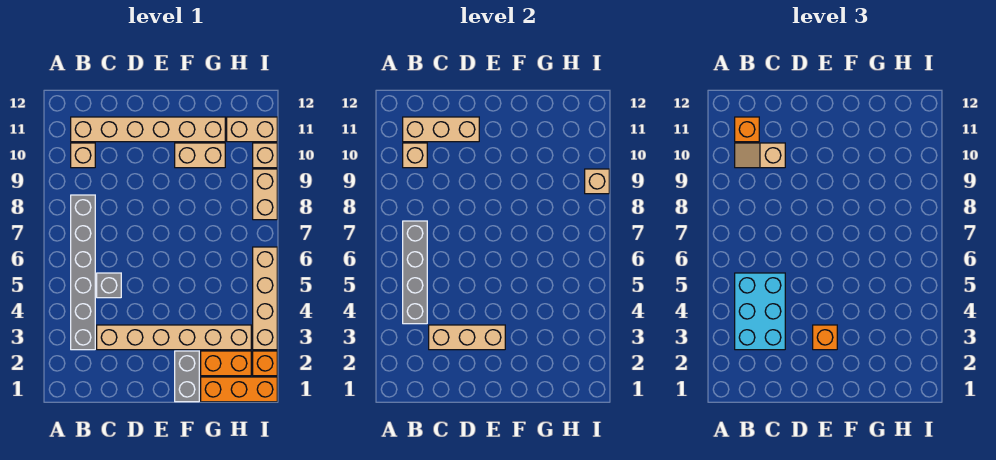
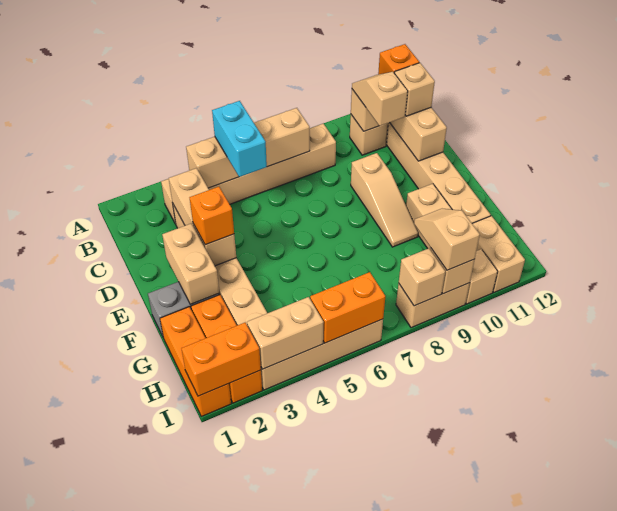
grey 1x6 brick [71,195,95,350] -> tan 1x6 brick [161,123,336,224]
cyan 2x3 brick [735,273,785,350] -> cyan 1x2 brick [212,101,267,177]
grey 1x4 brick [403,221,427,324] -> tan 1x4 brick [186,108,310,188]
grey 1x1 brick [97,273,121,298] -> none
none -> tan 1x1 brick [394,63,435,116]
none -> tan 1x3 slope [351,153,418,247]
none -> tan 1x2 brick [162,224,219,305]
none -> tan 1x2 slope [414,209,480,270]
none -> orange 1x2 brick [181,323,261,396]
none -> tan 1x2 brick [247,297,324,369]
none -> orange 1x2 brick [310,272,385,343]
none -> tan 1x1 brick [399,248,445,306]

